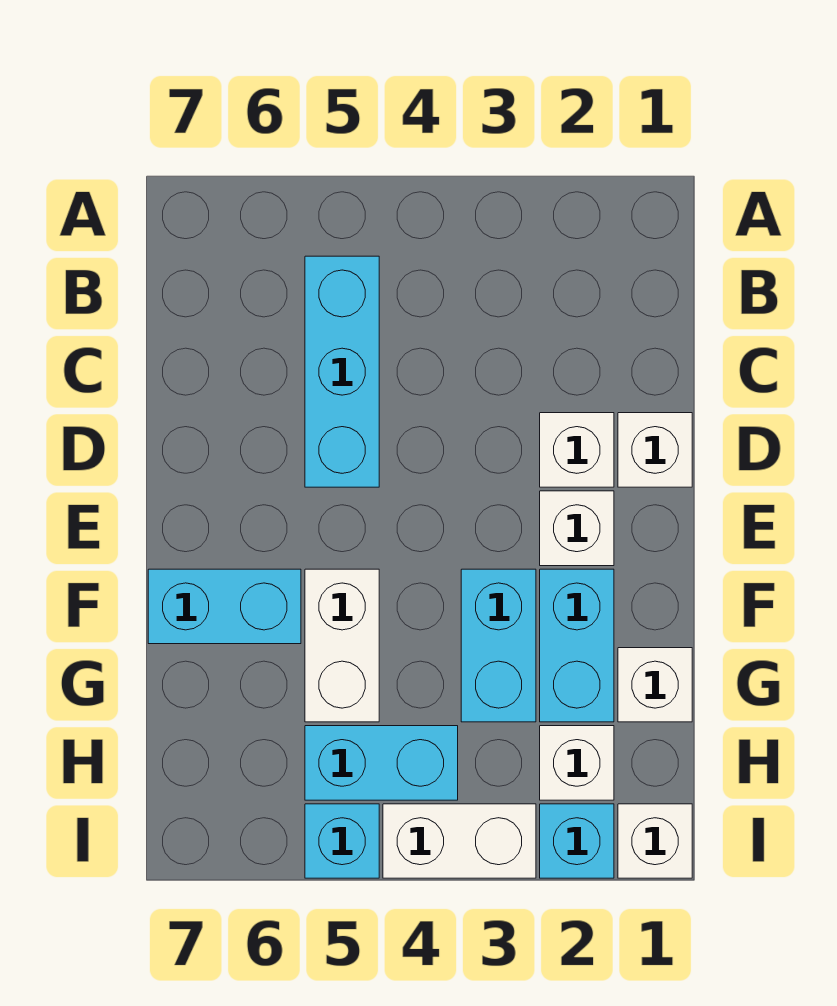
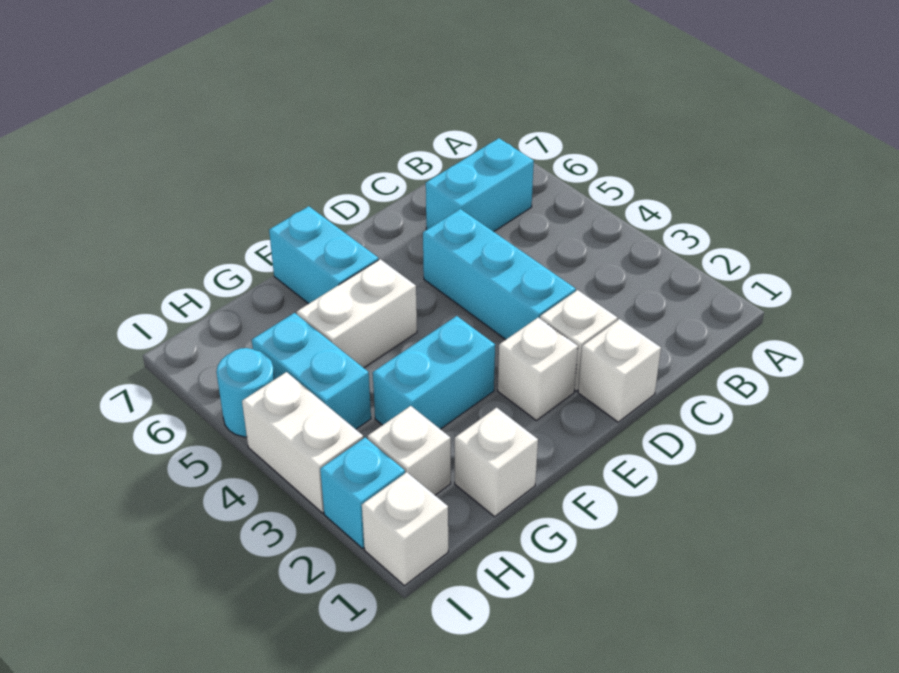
cyan 1x3 brick [305,256,379,487] -> cyan 1x3 brick turned to [423,209,576,340]
cyan 1x2 brick [540,569,614,722] -> cyan 1x2 brick moved to [426,138,534,232]
cyan 1x1 brick [305,804,379,878] -> cyan 1x1 round brick [216,348,275,437]

